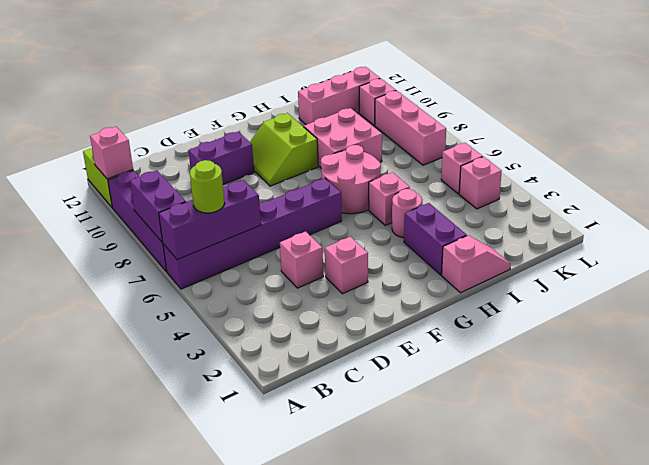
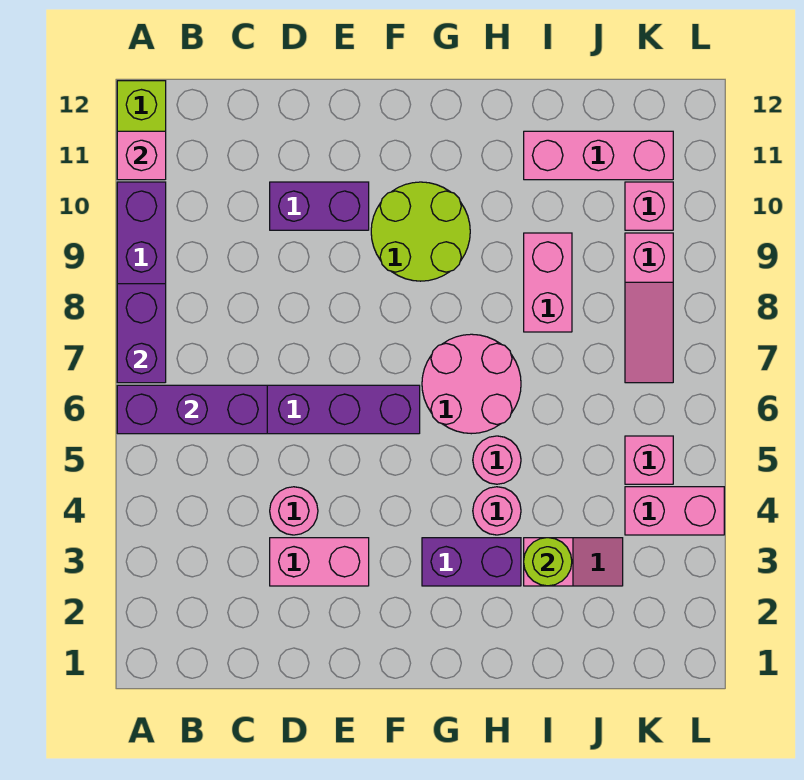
lime 1x1 round brick [190,160,225,213] -> lime 1x1 round brick moved to [524,538,572,586]
pink 1x1 brick [280,232,323,288] -> pink 1x1 round brick [270,487,318,535]
pink 1x1 brick [325,237,368,294] -> pink 1x2 brick [270,538,369,586]
lime 2x2 slope [250,113,318,186] -> lime 2x2 round brick [371,182,470,281]
pink 1x2 slope [442,235,511,293] -> pink 1x2 slope moved to [524,538,623,586]
purple 1x2 brick [404,203,467,275] -> purple 1x2 brick turned to [422,538,521,586]
pink 1x1 brick [369,172,410,225] -> pink 1x1 round brick [473,436,521,484]
pink 2x2 brick [304,108,382,168] -> pink 1x2 brick [524,233,572,332]
pink 1x1 brick [459,157,502,209] -> pink 1x2 brick [625,487,724,535]
pink 1x3 brick [375,91,446,165] -> pink 1x3 slope [625,233,673,383]

